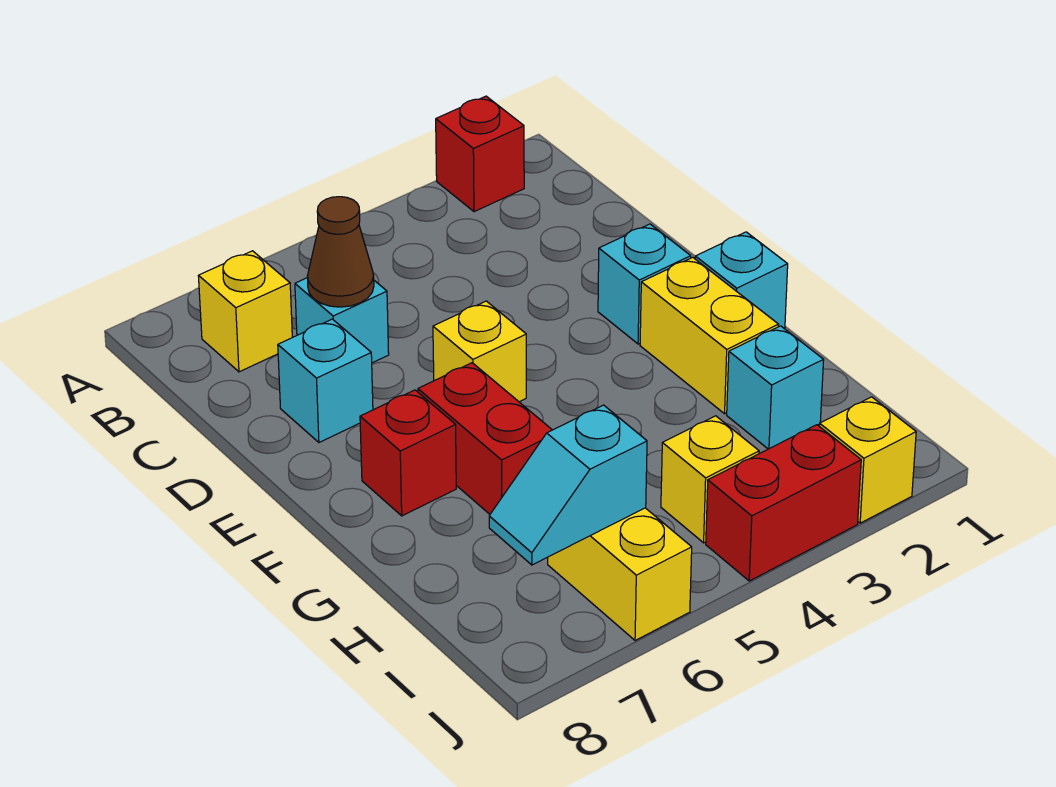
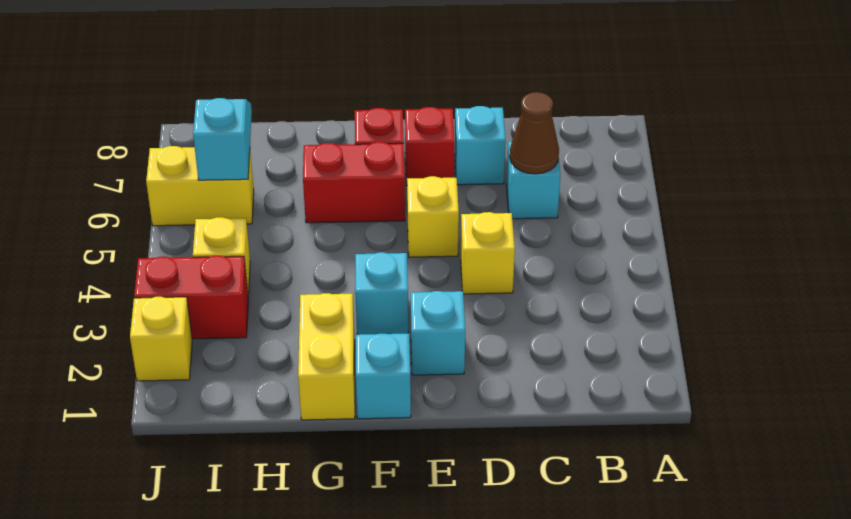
red 1x1 brick [436,96,524,212] -> red 1x1 brick moved to [405,107,455,185]
yellow 1x1 brick [198,251,292,372] -> yellow 1x1 brick moved to [461,212,515,294]
yellow 1x2 brick [640,257,778,414] -> yellow 1x2 brick turned to [298,293,355,420]
cyan 1x1 brick [727,326,824,449] -> cyan 1x1 brick moved to [355,252,408,335]
red 1x2 brick [706,425,861,581] -> red 1x2 brick turned to [134,256,248,339]

